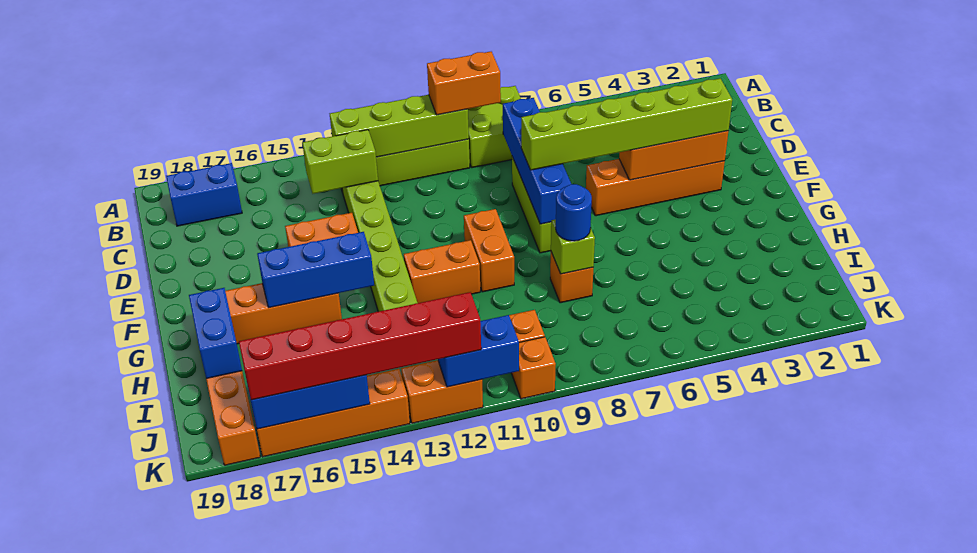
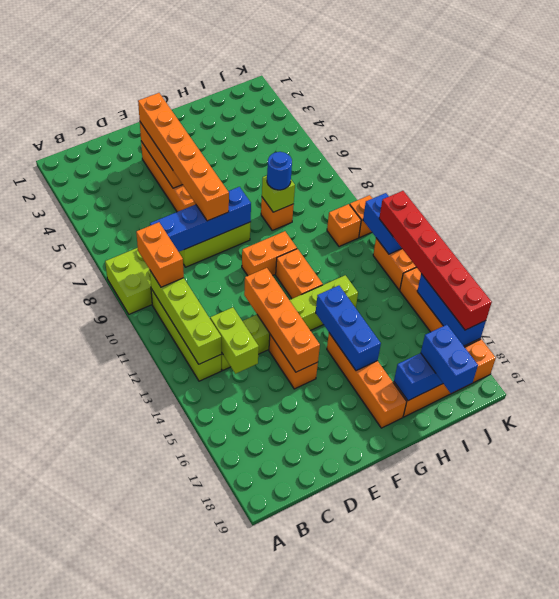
blue 1x2 brick [166,163,242,226] -> blue 1x2 brick moved to [421,325,478,393]
lime 1x6 brick [521,78,732,170] -> orange 1x6 brick [138,93,229,221]
none -> orange 1x4 brick [244,268,320,372]

